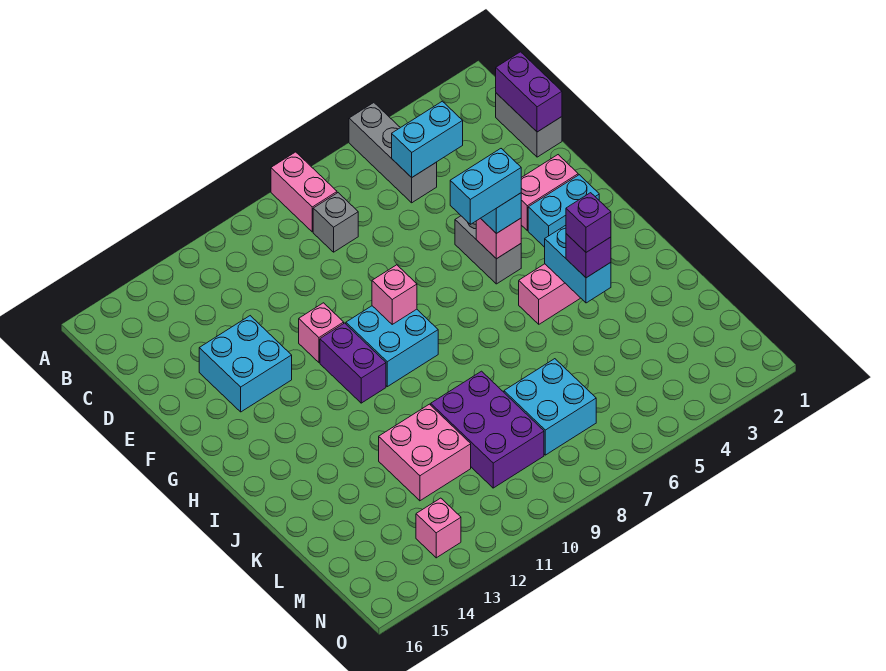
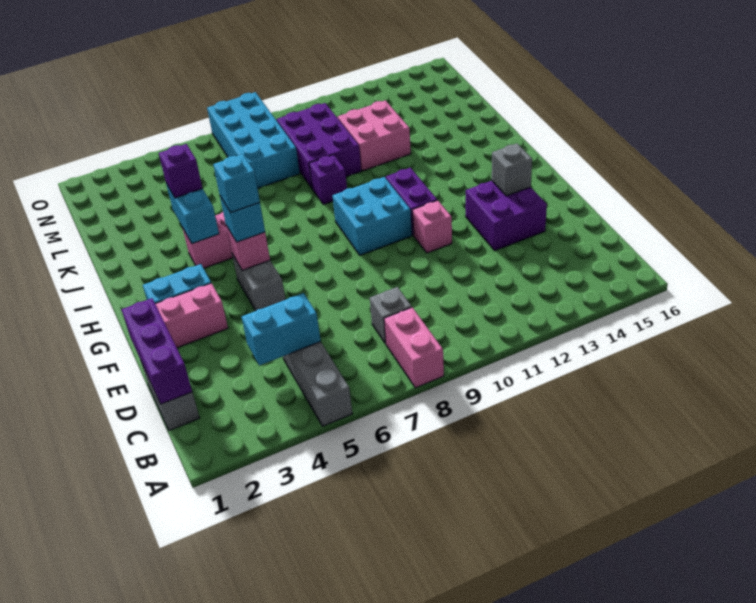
purple 1x2 brick [496,52,562,132] -> purple 1x3 brick [121,298,192,404]
cyan 2x2 brick [199,316,292,412] -> purple 2x2 brick [466,181,547,250]
none -> grey 1x1 brick [492,143,532,196]
cyan 1x2 brick [450,149,521,224] -> cyan 1x1 brick [213,154,260,213]
pink 1x1 brick [372,265,417,324] -> none
purple 1x1 brick [566,193,611,252] -> purple 1x1 brick moved to [309,155,347,204]
cyan 2x2 brick [504,359,596,455] -> cyan 2x4 brick [207,92,300,188]
pink 1x1 brick [416,498,461,558] -> none

